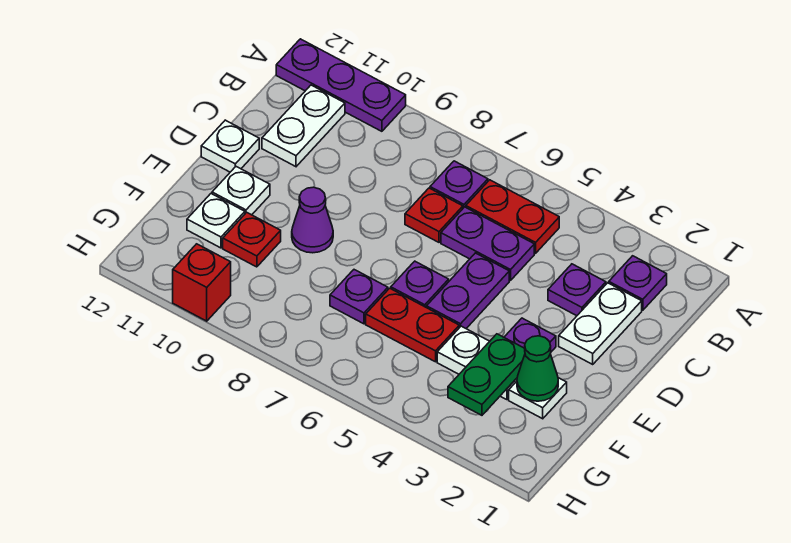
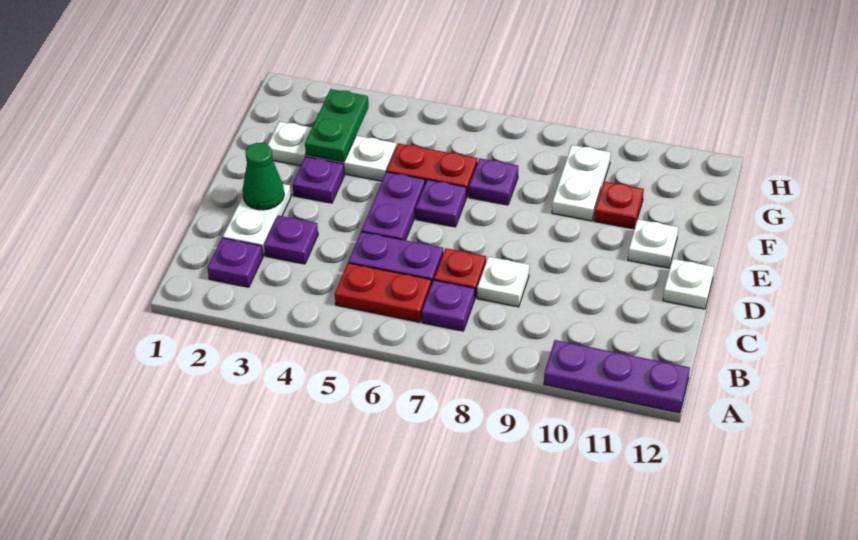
white 1x2 plate [262,85,345,167] -> white 1x2 plate moved to [552,145,611,221]
purple 1x1 cone [292,187,333,253] -> none
green 1x1 cone [517,336,558,401] -> green 1x1 cone moved to [243,143,284,210]
white 1x1 plate [187,194,245,248] -> white 1x1 plate moved to [477,257,529,307]
red 1x1 brick [173,244,231,321] -> none

